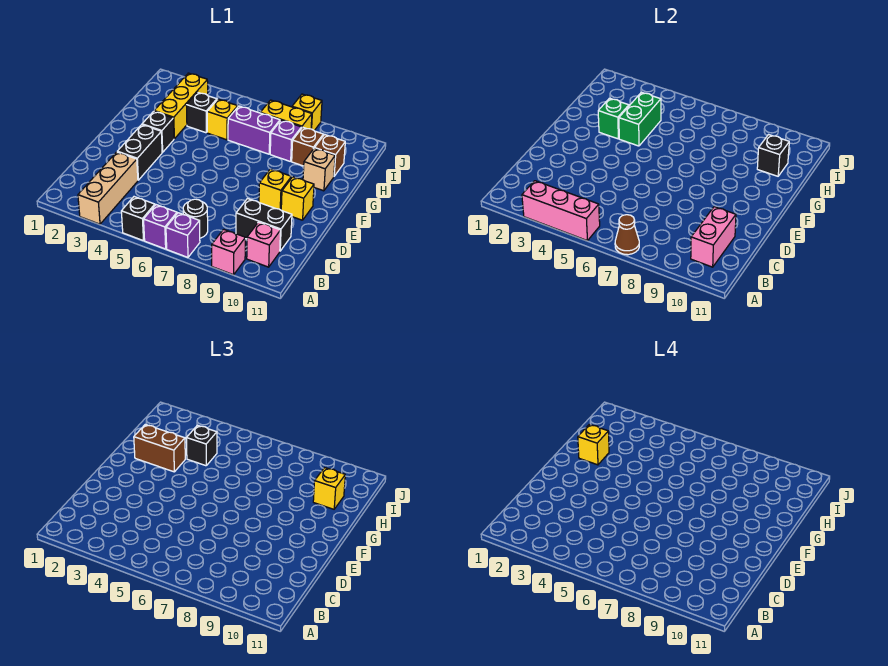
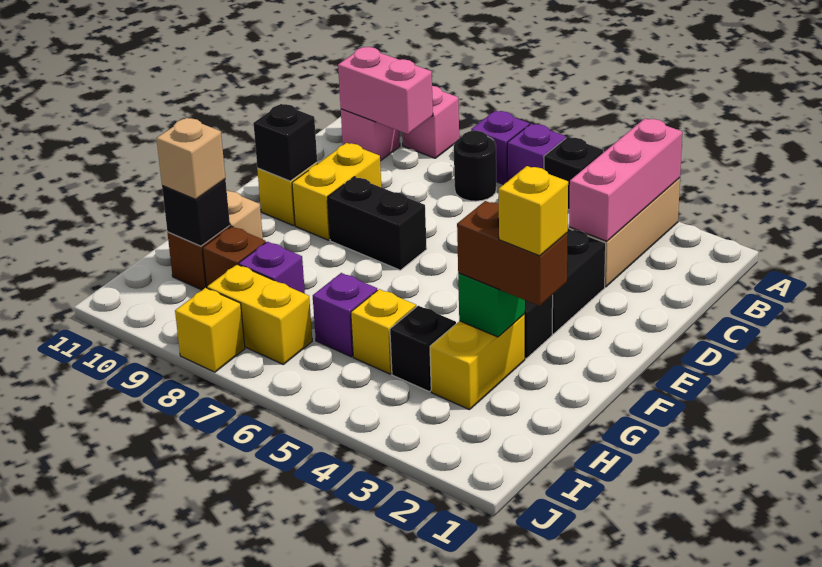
pink 1x3 brick [522,181,600,241] -> pink 1x3 brick turned to [569,118,682,241]
brown 1x1 cone [615,215,639,255] -> none
pink 1x2 brick [691,207,736,267] -> pink 1x2 brick turned to [338,47,433,134]
black 1x2 brick [236,199,292,251] -> black 1x2 brick moved to [327,177,427,270]
yellow 1x1 brick [259,169,291,210] -> yellow 1x2 brick [292,143,381,240]
yellow 1x3 brick [154,73,208,139] -> yellow 1x2 brick [430,314,525,410]
green 1x2 brick [619,92,661,146] -> none
black 1x1 brick [186,425,217,466] -> black 1x1 brick moved to [253,104,317,181]
purple 1x2 brick [228,106,280,154] -> purple 1x1 brick [313,273,377,357]
yellow 1x1 brick [313,468,345,509] -> tan 1x1 brick [156,118,225,199]

